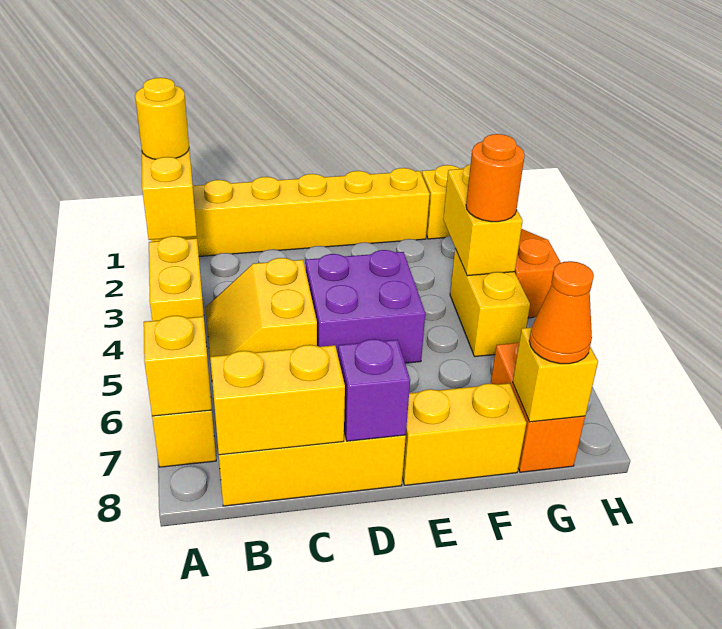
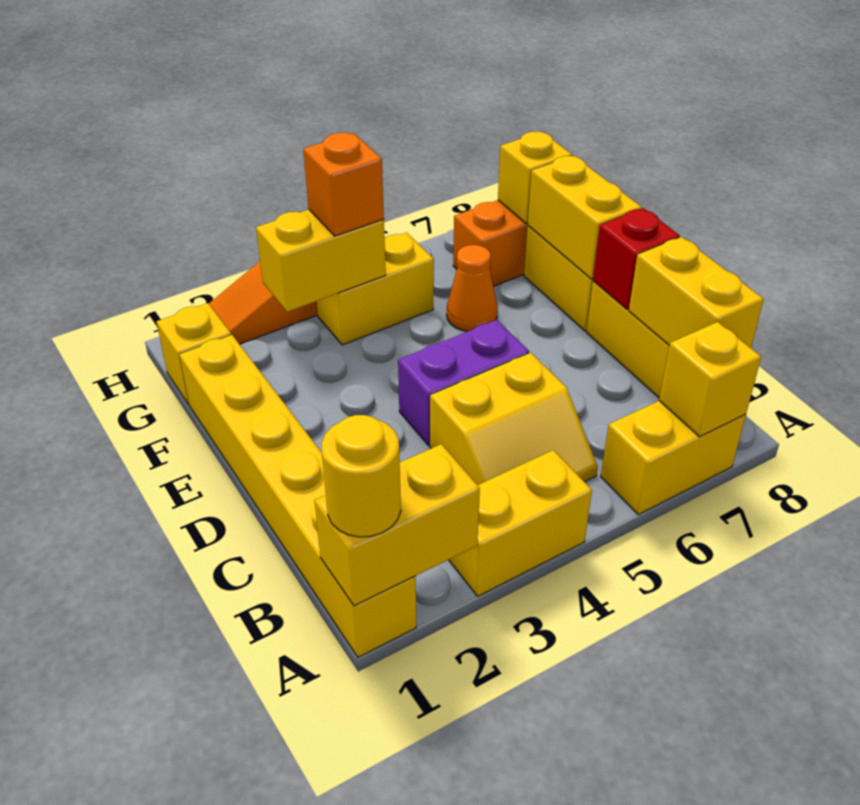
purple 2x2 brick [306,250,425,363] -> purple 1x2 brick [398,320,529,445]
purple 1x1 brick [338,339,410,441] -> red 1x1 brick [593,208,680,309]
none -> yellow 1x2 brick [528,156,642,279]
orange 1x1 round brick [466,134,525,222] -> orange 1x1 brick [303,133,384,236]
orange 1x1 cone [529,261,594,364] -> orange 1x1 cone moved to [447,245,498,331]

